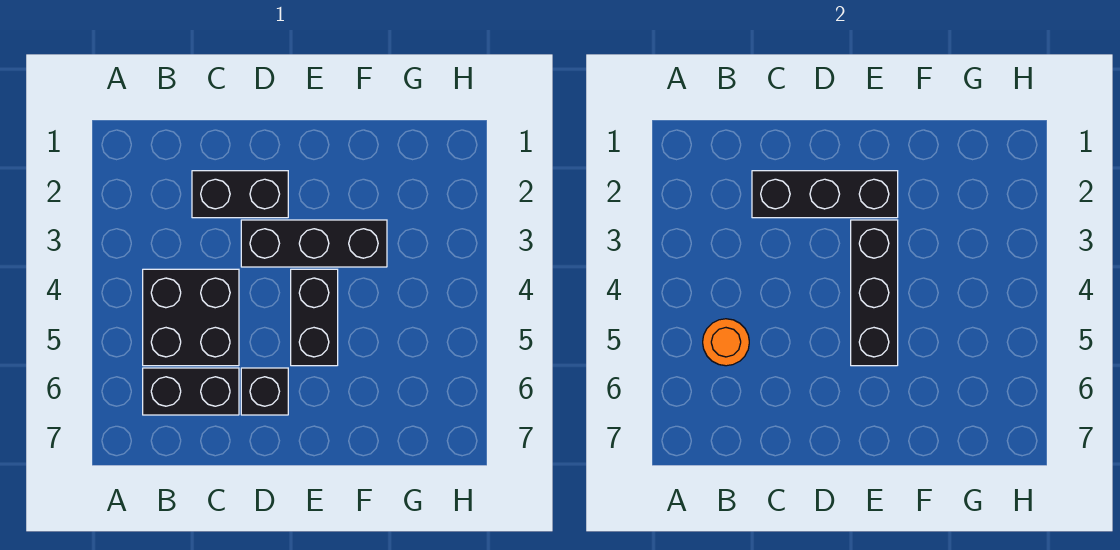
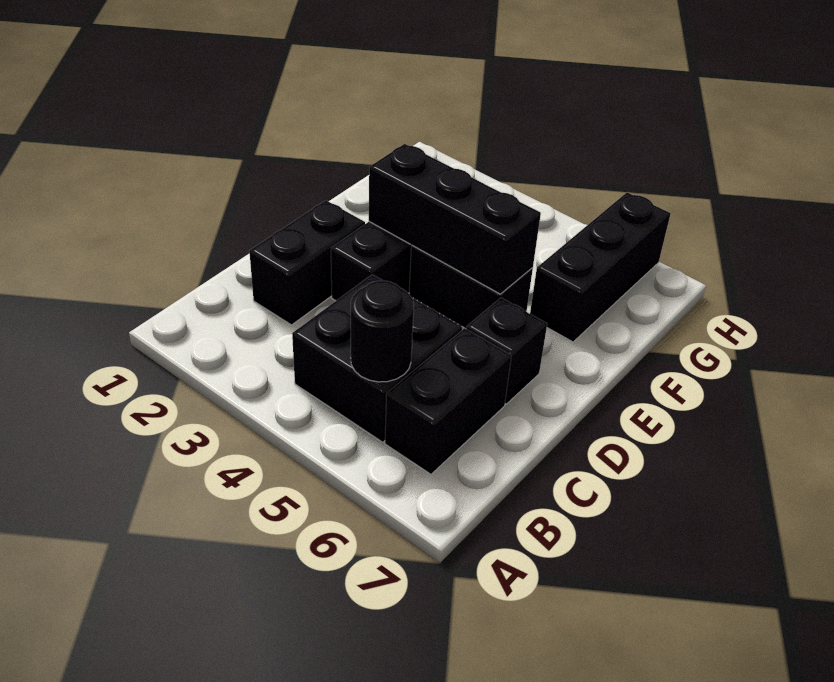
orange 1x1 round brick [703,319,749,366] -> black 1x1 round brick [351,281,414,382]
black 1x3 brick [752,171,898,218] -> black 1x3 brick moved to [530,193,671,342]

